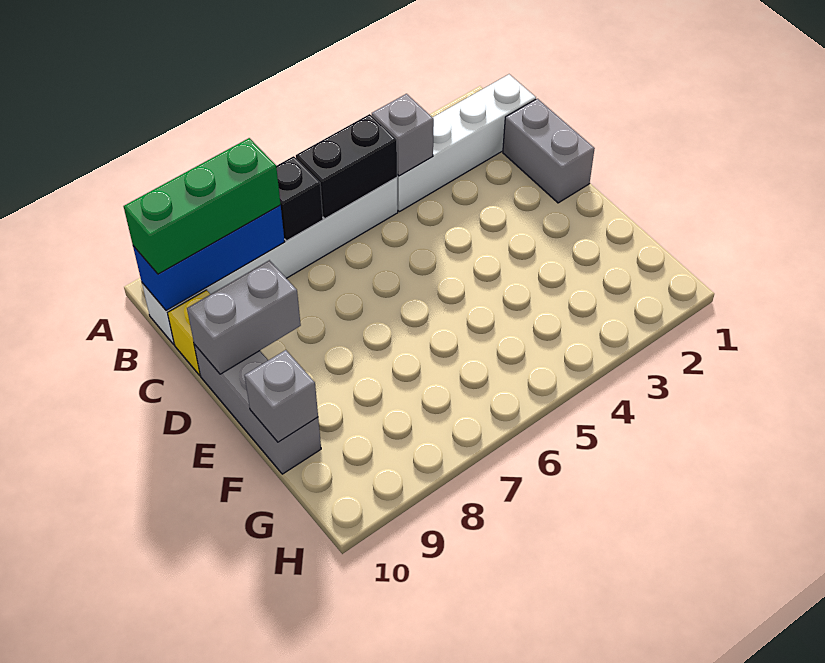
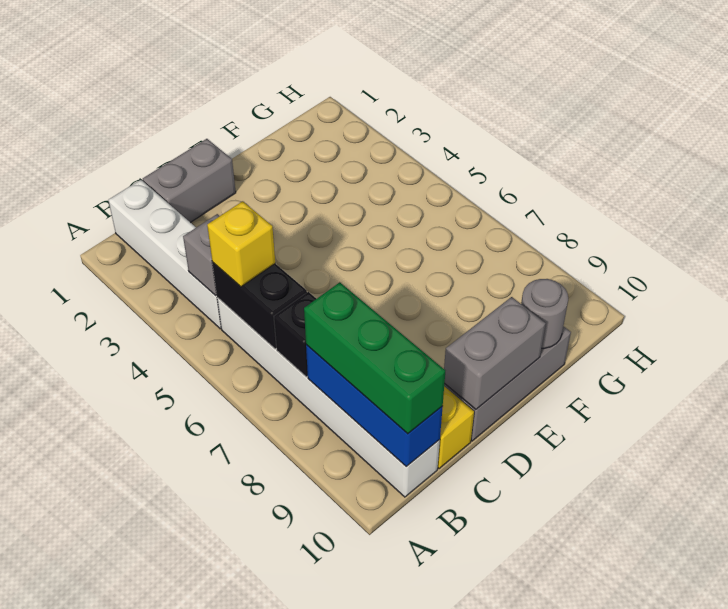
none -> yellow 1x1 brick [207,201,275,287]
grey 1x2 brick [187,260,301,374] -> grey 1x2 brick turned to [444,297,546,409]
grey 1x1 brick [245,350,318,442] -> grey 1x1 round brick [521,279,568,348]

